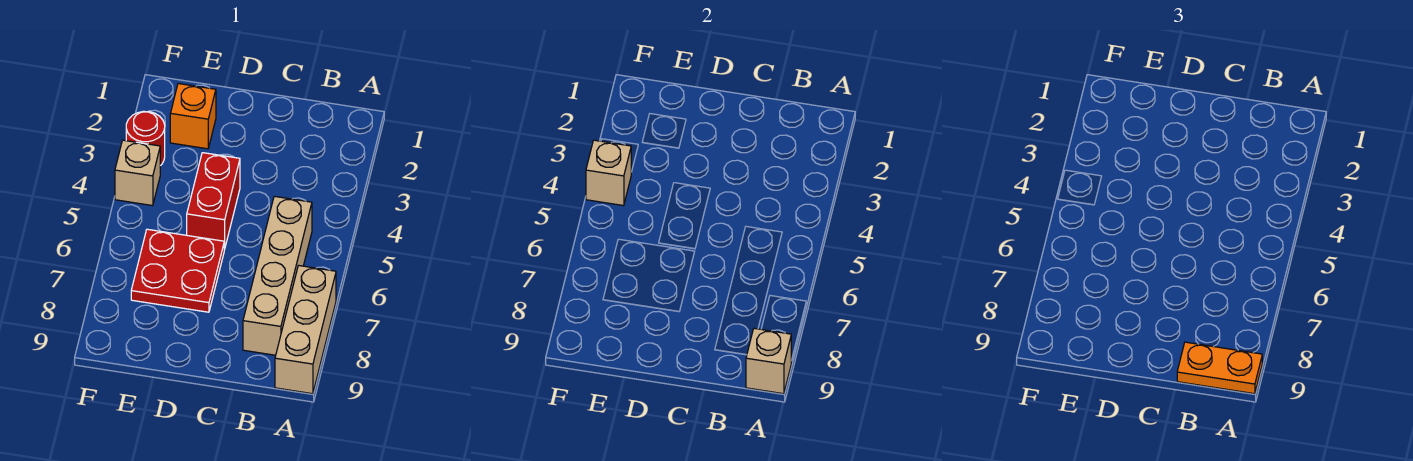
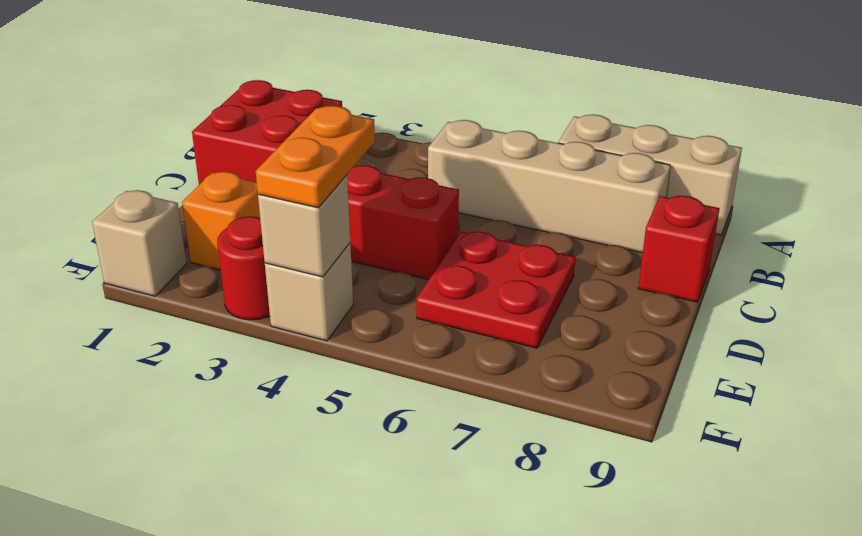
tan 1x1 brick [746,328,791,394] -> tan 1x1 brick moved to [92,190,187,296]
orange 1x2 plate [1177,342,1262,394] -> orange 1x2 plate moved to [256,106,375,208]
none -> red 2x2 brick [192,80,342,185]
none -> red 1x1 brick [638,196,720,302]

